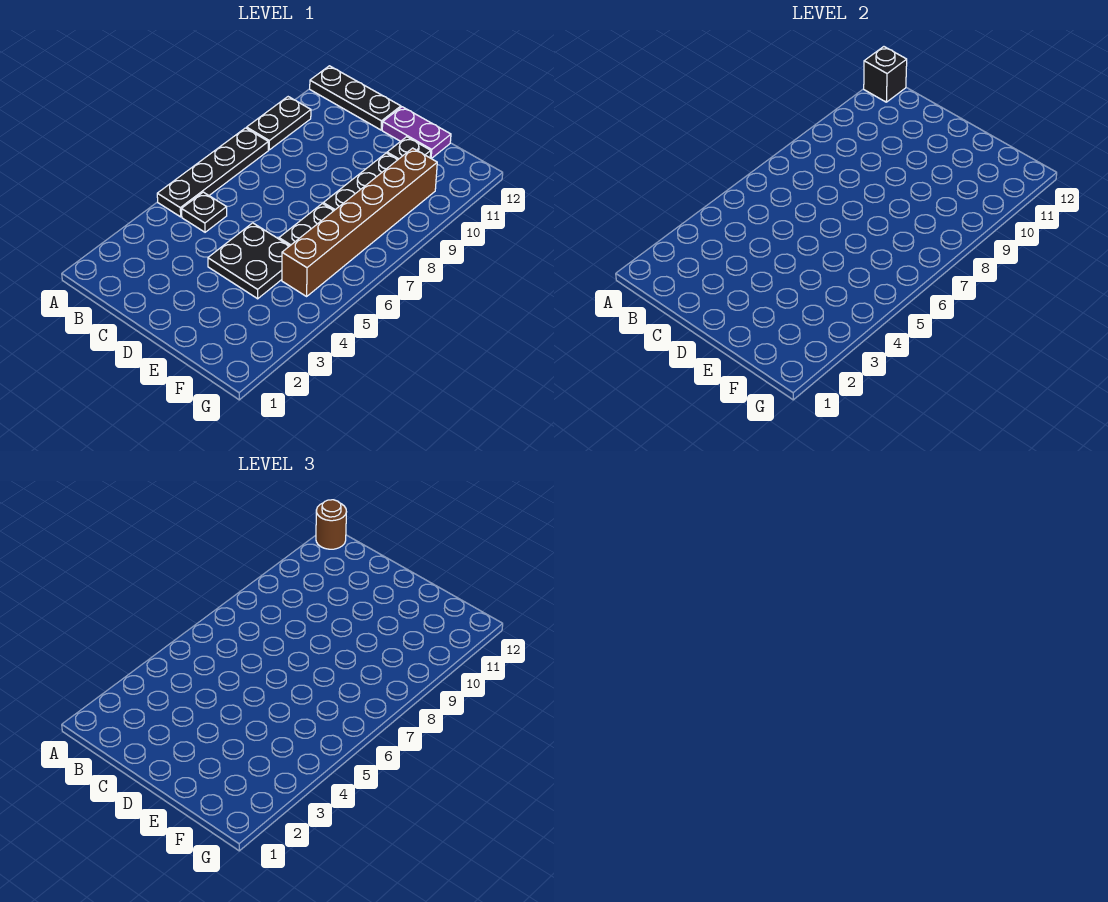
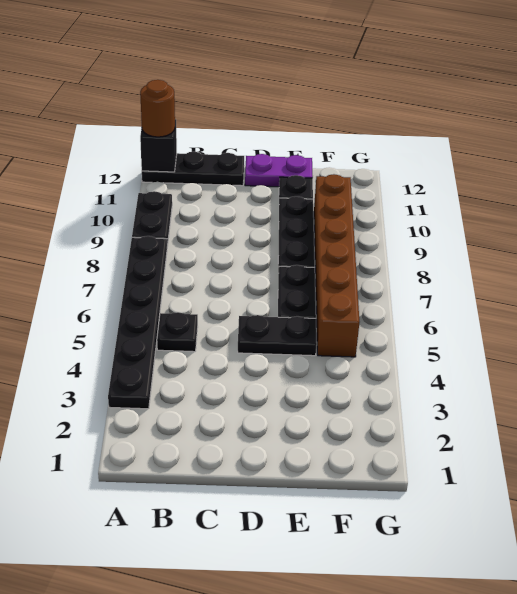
black 1x4 plate [157,128,268,217] -> black 1x6 plate [108,236,167,409]
black 2x2 plate [208,223,289,299] -> black 1x2 plate [238,315,317,356]

